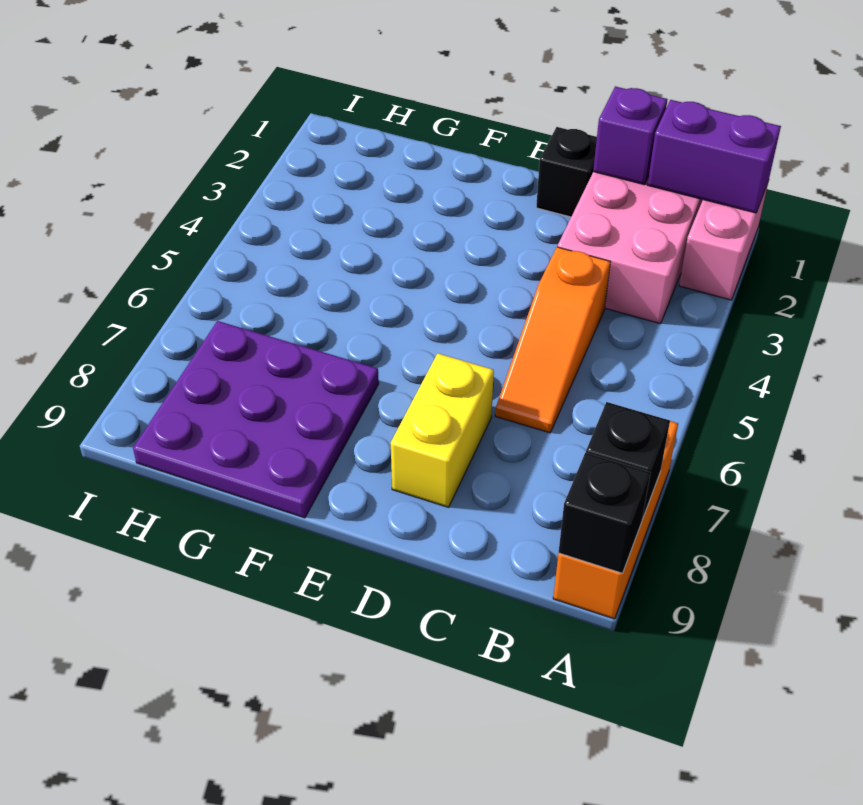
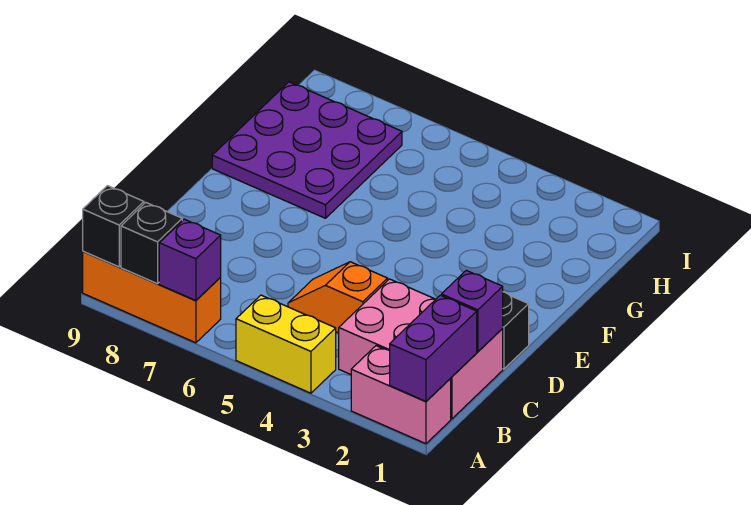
none -> purple 1x1 brick [159,219,221,300]
orange 1x3 slope [495,247,610,433] -> orange 1x2 slope [288,262,388,333]
yellow 1x2 brick [391,354,494,507] -> yellow 1x2 brick moved to [236,295,336,393]

